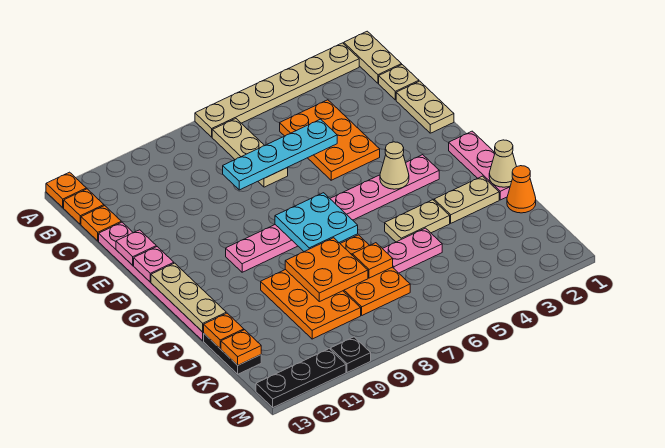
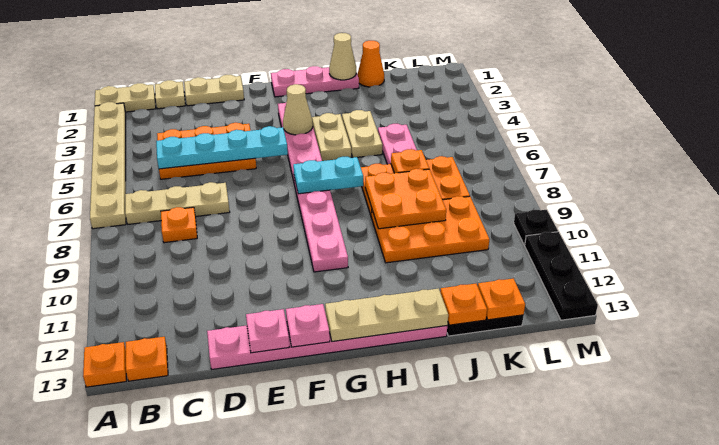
orange 1x1 plate [81,206,121,241] -> orange 1x1 plate moved to [161,207,197,243]
cyan 1x4 plate [223,119,337,190] -> cyan 1x4 plate turned to [156,126,288,169]
cyan 2x2 plate [275,193,358,251] -> cyan 1x2 plate [293,157,363,194]
tan 1x2 plate [434,176,499,223] -> tan 1x2 plate moved to [312,113,351,161]

